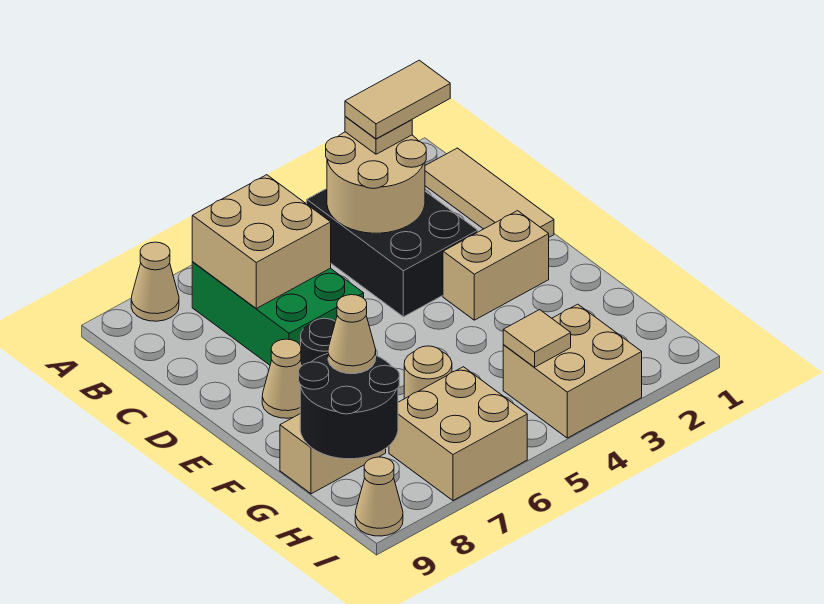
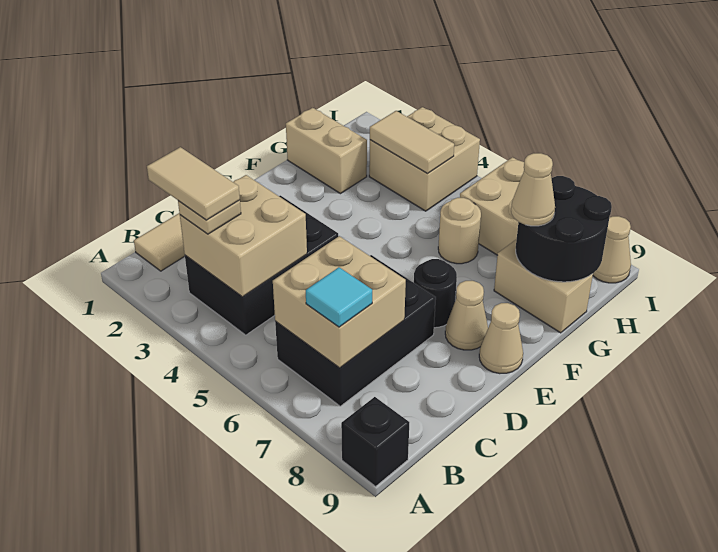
tan 1x1 cone [131,242,179,321] -> tan 1x1 cone moved to [479,303,523,374]
none -> black 1x1 brick [341,397,409,486]
tan 2x2 round brick [326,132,426,233] -> tan 2x2 brick [180,175,307,297]
green 2x3 brick [192,262,364,365] -> black 2x3 brick [275,255,436,406]
none -> cyan 1x1 tile [306,267,372,327]
tan 1x2 brick [443,211,549,320] -> tan 1x2 brick moved to [286,108,367,194]
tan 1x1 tile [503,310,571,367] -> tan 1x2 tile [370,111,454,174]

